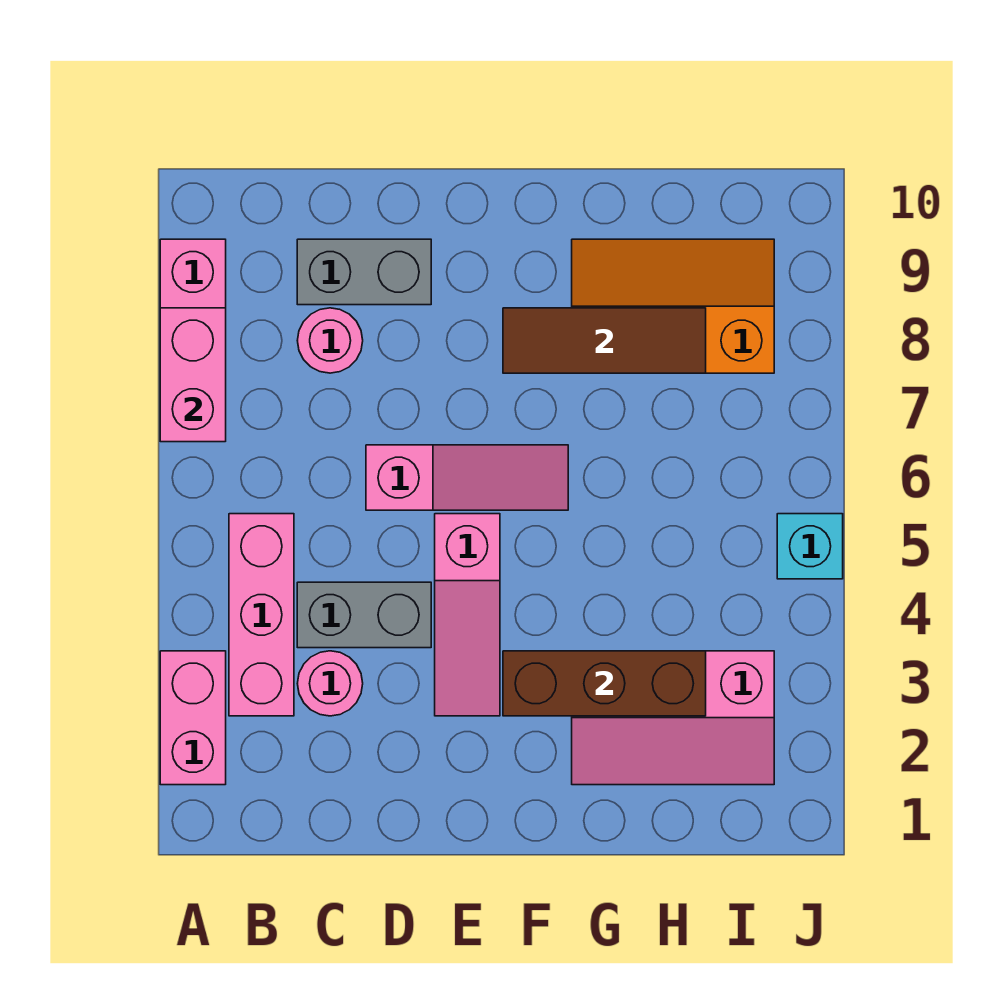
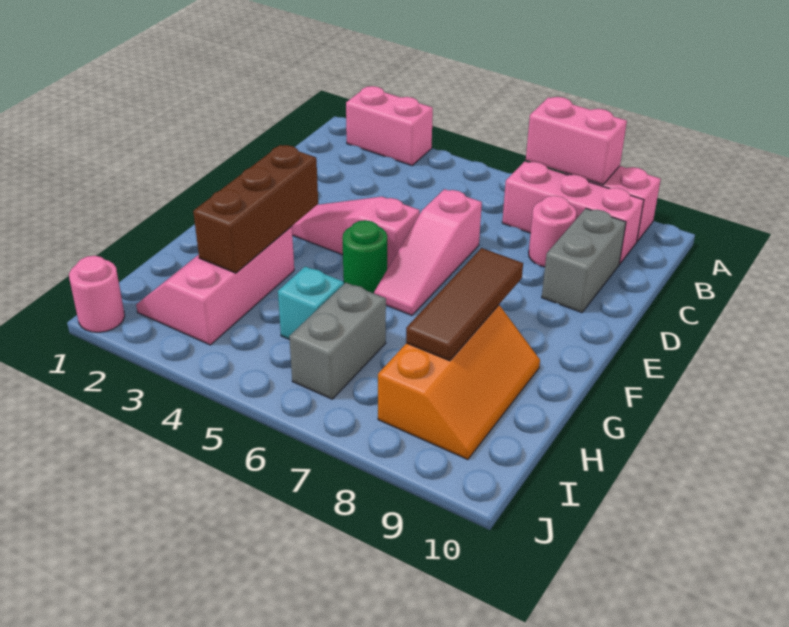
pink 1x3 brick [229,514,294,716] -> pink 1x3 brick moved to [502,161,644,264]
pink 1x1 round brick [297,651,363,716] -> pink 1x1 round brick moved to [69,256,125,332]
grey 1x2 brick [297,582,431,648] -> grey 1x2 brick moved to [289,283,386,399]
none -> green 1x1 round brick [342,220,387,293]
cyan 1x1 brick [777,514,843,579] -> cyan 1x1 brick moved to [278,266,344,340]

